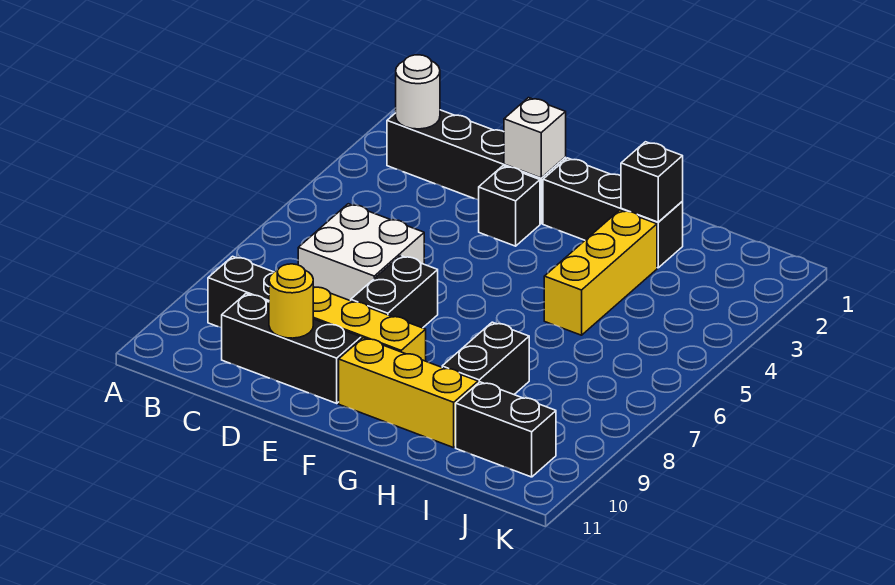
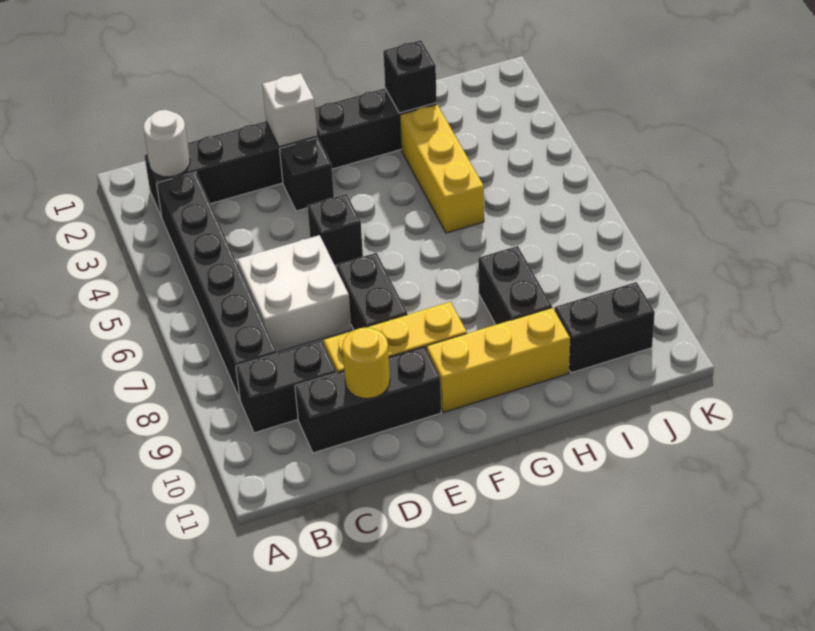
none -> black 1x6 brick [157,172,277,399]
none -> black 1x1 brick [307,194,363,266]

